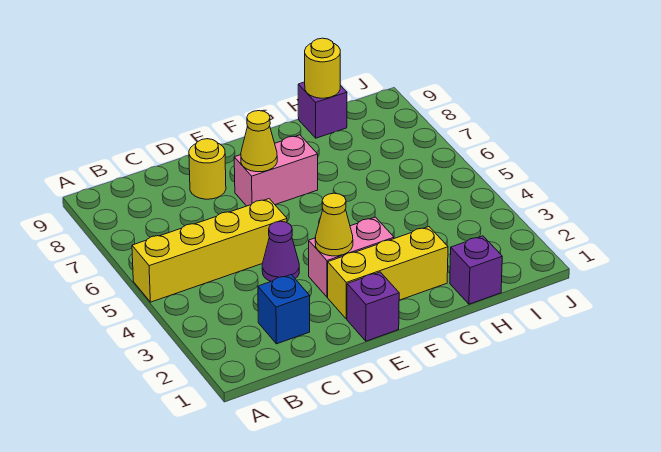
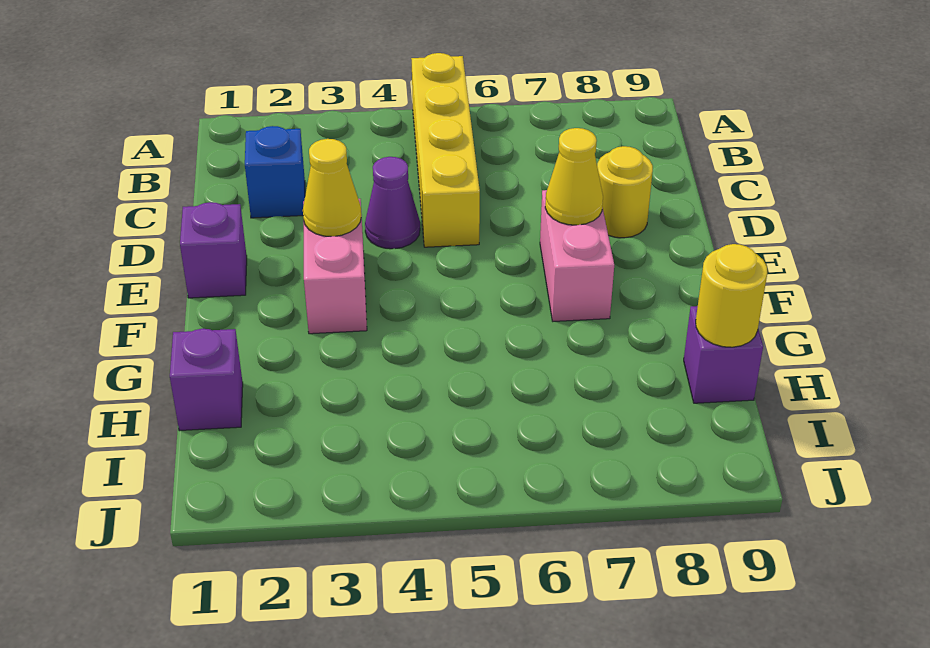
yellow 1x3 brick [328,227,448,319] -> none

